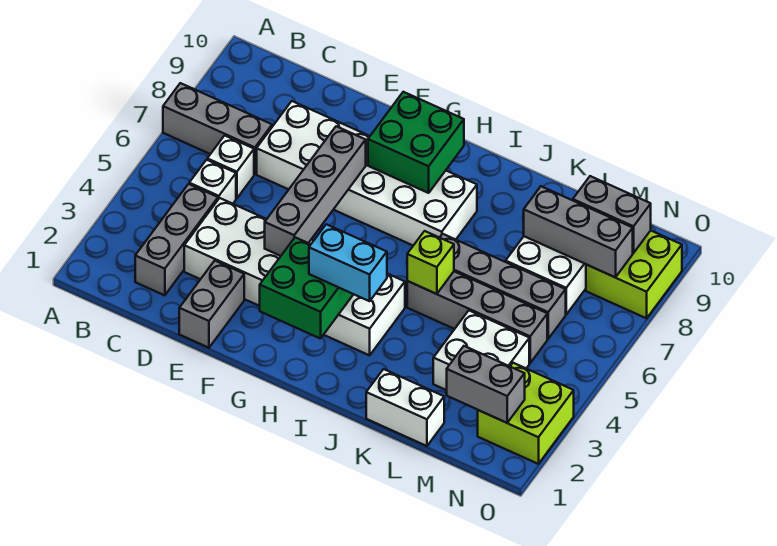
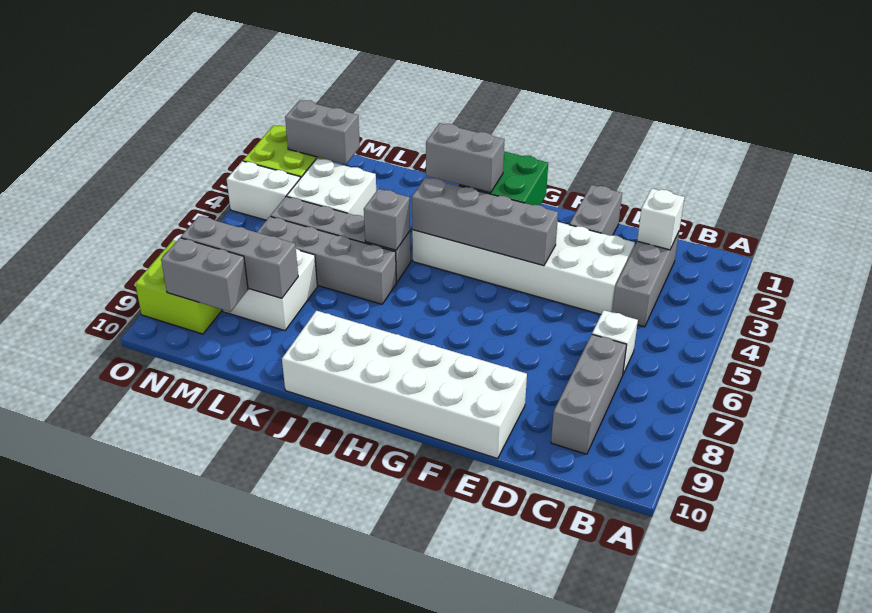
grey 1x3 brick [163,83,272,174] -> grey 1x3 brick turned to [551,334,627,454]
white 1x1 brick [189,160,236,204] -> white 1x1 brick moved to [637,189,685,250]
white 2x6 brick [257,101,477,246] -> white 2x6 brick moved to [282,311,527,458]
grey 1x4 brick [265,126,366,256] -> grey 1x4 brick turned to [412,177,558,266]
green 2x2 brick [368,92,464,193] -> none
cyan 1x2 brick [309,224,387,301] -> grey 1x2 brick [426,123,504,193]
lime 1x1 brick [407,231,454,294] -> grey 1x1 brick [364,189,410,250]
white 1x2 brick [366,369,444,446] -> white 1x2 brick moved to [227,161,300,220]

